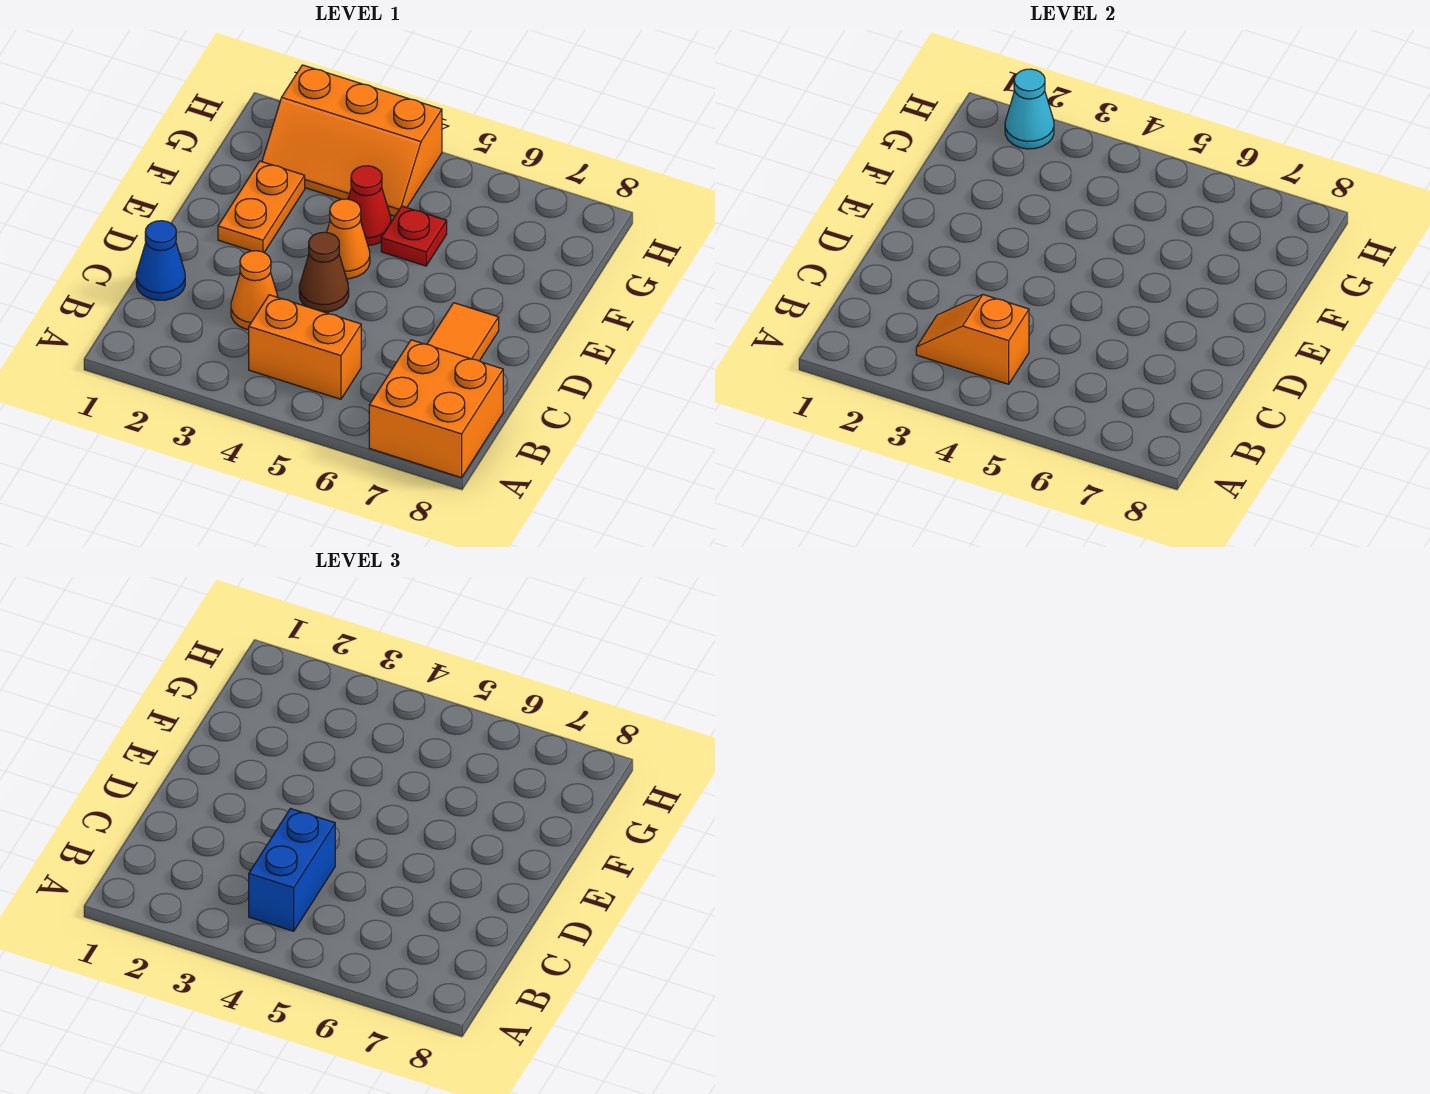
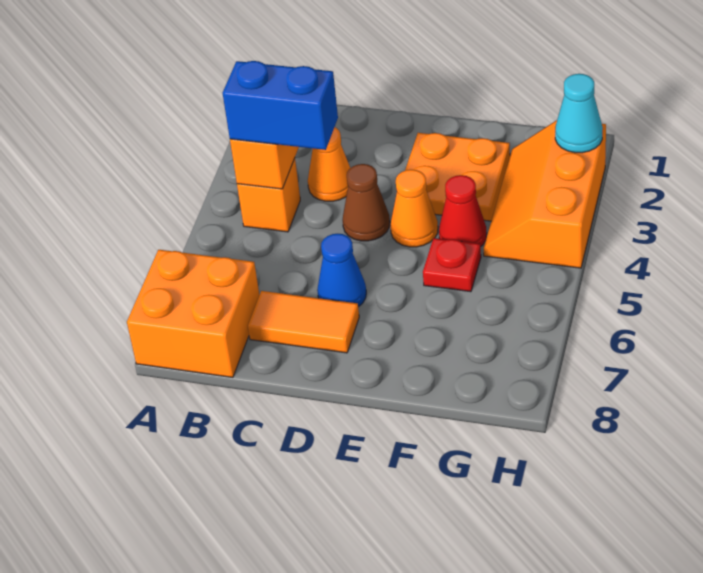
orange 1x2 brick [249,295,361,399] -> orange 1x1 brick [237,159,300,232]
blue 1x1 cone [136,221,185,300] -> blue 1x1 cone moved to [317,234,366,307]
orange 1x2 plate [218,161,305,252] -> orange 2x2 plate [405,133,510,221]

